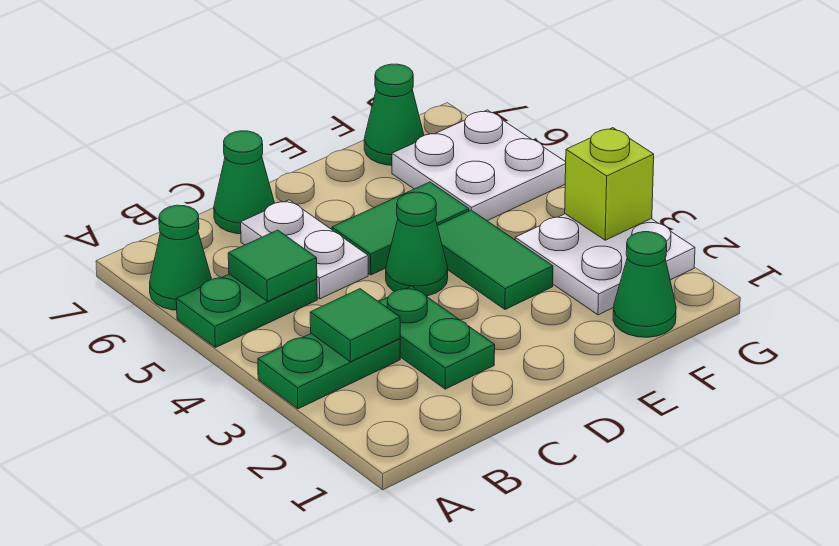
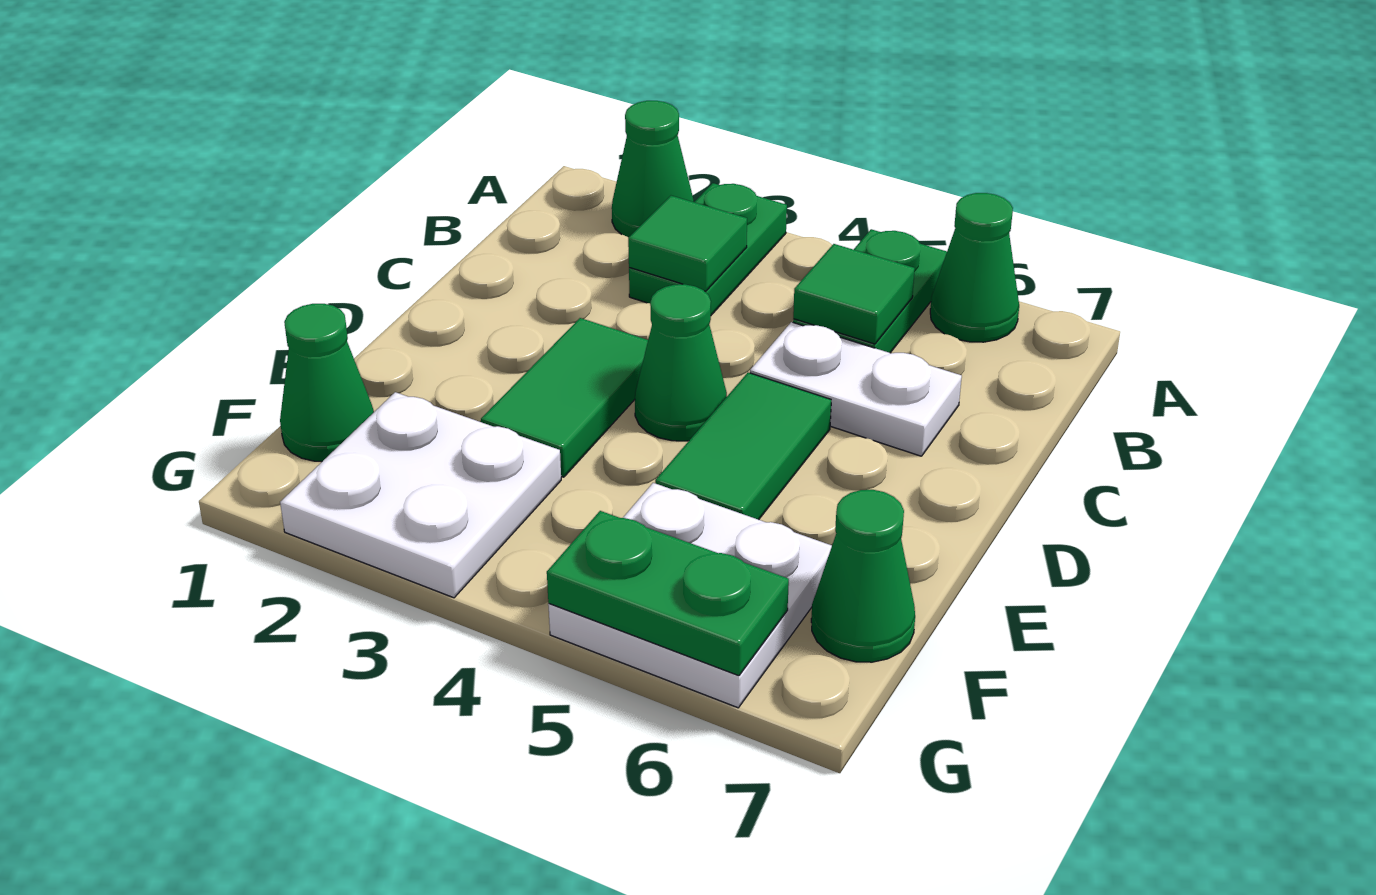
green 1x2 plate [379,286,495,389] -> green 1x2 plate moved to [547,511,789,676]
green 1x1 cone [214,131,274,234] -> green 1x1 cone moved to [612,101,694,237]
green 1x2 tile [437,210,553,309] -> green 1x2 tile turned to [481,318,648,477]
lime 1x1 brick [565,128,654,240] -> none

